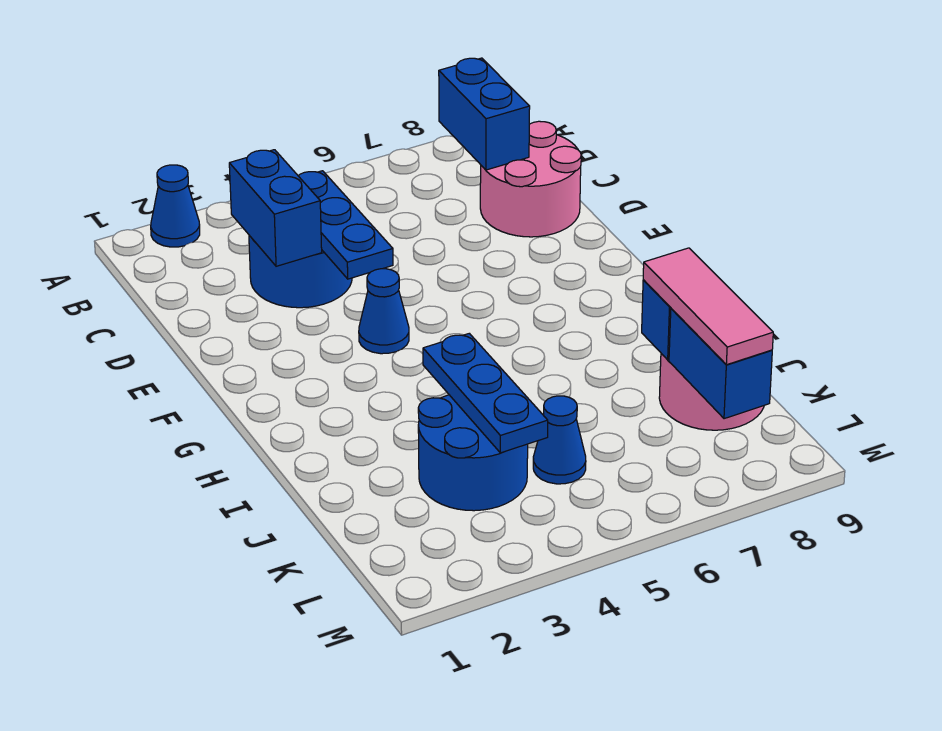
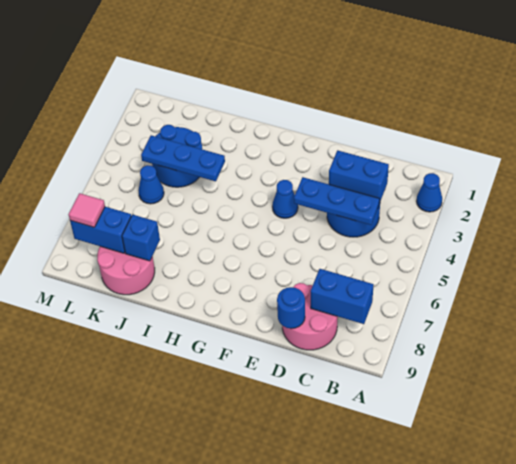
none -> blue 1x1 round brick [277,287,305,329]
pink 1x3 tile [643,248,773,365] -> pink 1x1 tile [69,193,105,227]

